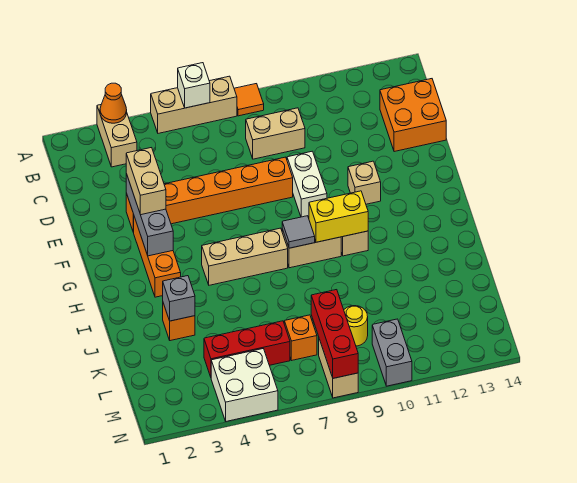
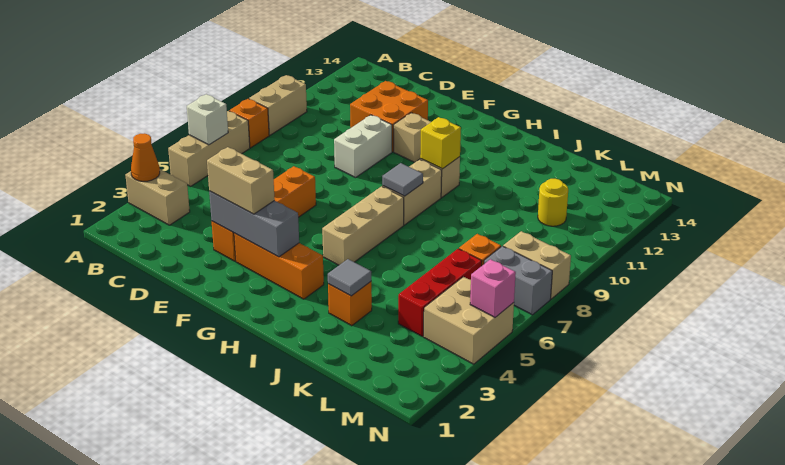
orange 1x1 tile [234,84,264,116] -> orange 1x1 brick [229,99,269,148]
tan 1x2 brick [246,108,305,159] -> tan 1x2 brick moved to [249,75,307,135]
orange 2x2 brick [380,79,446,152] -> orange 2x2 brick moved to [350,81,428,152]
orange 1x6 brick [126,157,293,232] -> orange 1x4 brick [212,166,316,261]
white 1x2 brick [287,151,327,217] -> white 1x2 brick turned to [334,115,392,178]
yellow 1x2 brick [309,191,368,242] -> yellow 1x1 brick [420,117,461,169]
grey 1x1 brick [163,276,195,321] -> grey 1x1 tile [328,259,371,296]
red 1x3 brick [311,290,358,378] -> none
yellow 1x1 round brick [344,306,368,346] -> yellow 1x1 round brick moved to [538,179,568,226]
white 2x2 brick [211,349,278,421] -> tan 2x2 brick [423,277,514,364]
grey 1x2 brick [372,319,412,386] -> grey 1x2 brick moved to [484,246,552,315]
none -> pink 1x1 brick [470,259,516,317]

